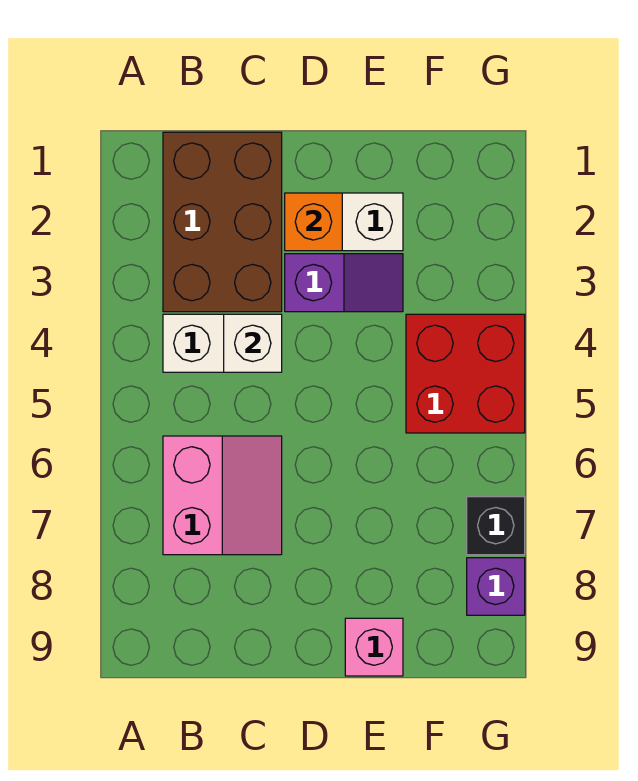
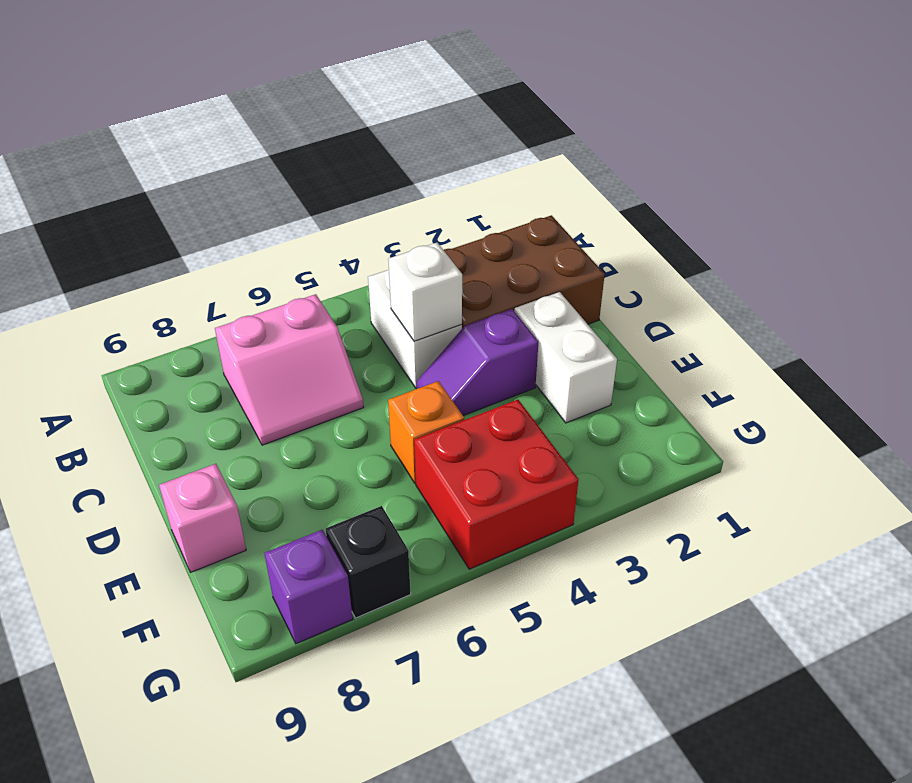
orange 1x1 brick [285,193,342,251] -> orange 1x1 brick moved to [388,381,464,483]
purple 1x2 slope [285,254,403,312] -> purple 1x2 slope turned to [417,309,539,416]

